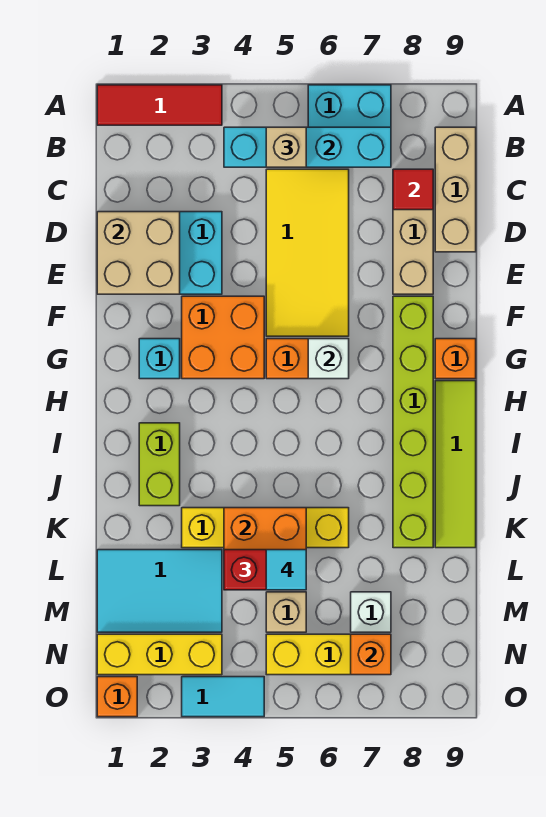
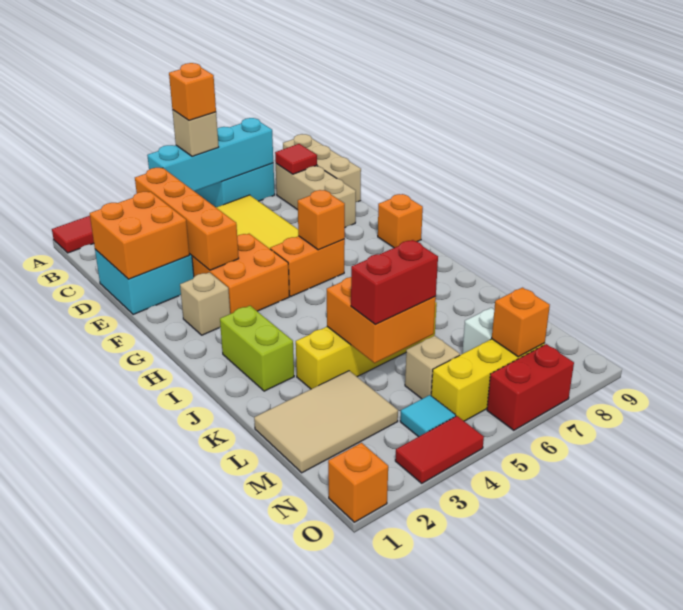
none -> orange 1x1 brick [169,63,216,121]
none -> orange 1x4 brick [135,168,239,270]
tan 2x2 brick [97,212,180,294] -> orange 2x2 brick [90,192,189,279]
lime 1x6 brick [393,296,433,548] -> none
cyan 1x1 brick [139,339,180,379] -> tan 1x1 brick [180,272,230,335]
white 1x1 brick [308,339,349,379] -> orange 1x1 brick [298,190,345,250]
lime 1x4 tile [435,381,476,548] -> none
cyan 2x3 tile [97,550,222,632] -> tan 2x3 tile [254,371,398,473]
cyan 1x1 tile [266,550,306,590] -> cyan 1x1 tile moved to [400,395,456,437]
yellow 1x3 brick [97,634,222,675] -> none
cyan 1x2 tile [182,677,264,717] -> red 1x2 tile [395,416,484,483]
none -> red 1x2 brick [487,344,574,430]

